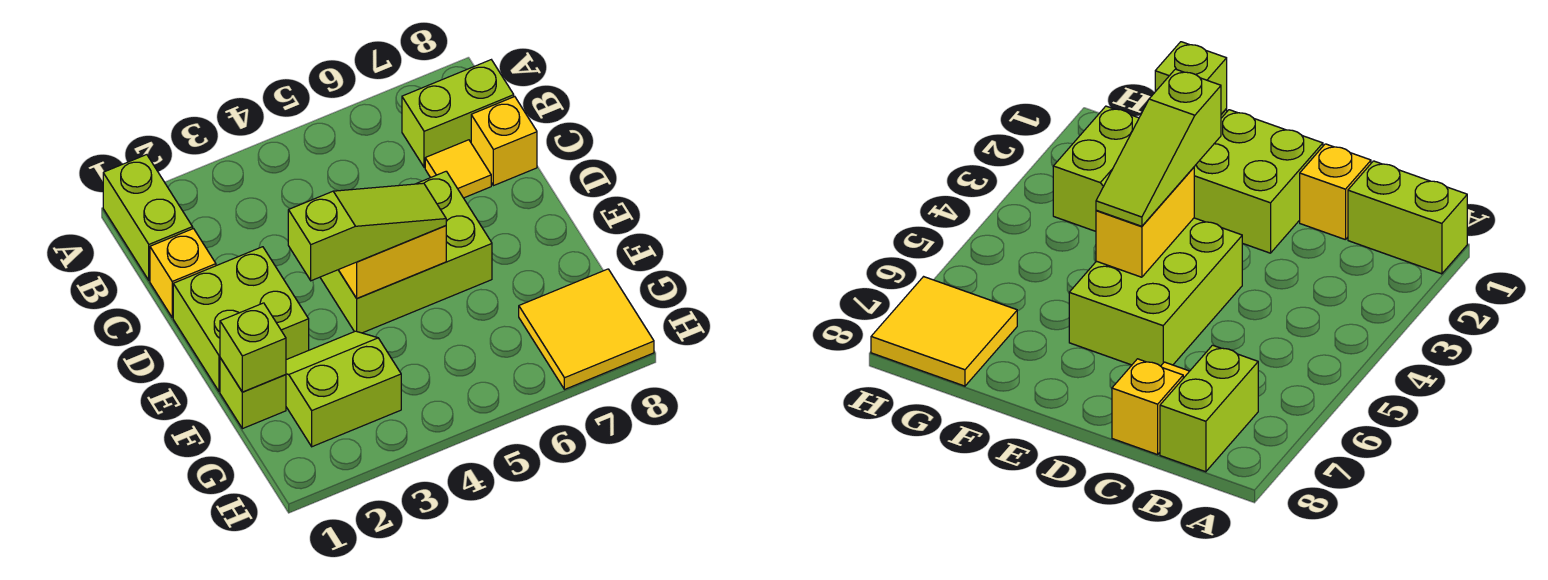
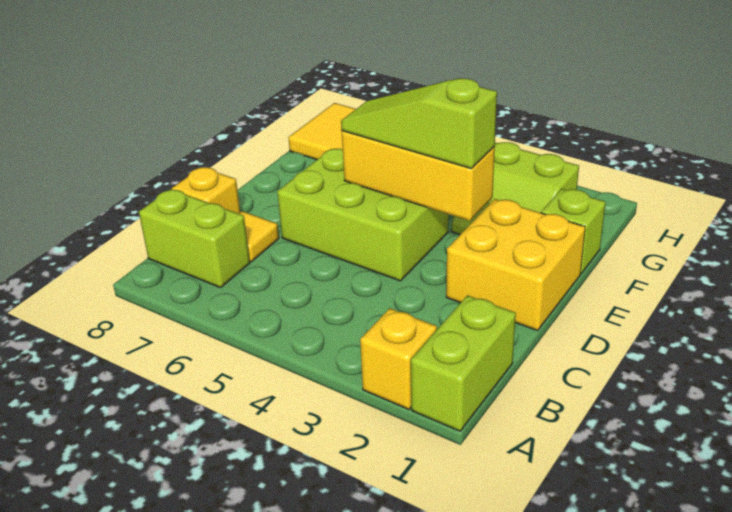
yellow 1x1 brick [150,229,216,318] -> yellow 1x1 brick moved to [360,308,437,409]
lime 2x2 brick [173,247,309,392] -> yellow 2x2 brick [446,199,585,330]
yellow 1x2 brick [339,226,446,298] -> yellow 1x3 brick [342,131,495,221]
lime 1x1 brick [220,303,286,392] -> none

